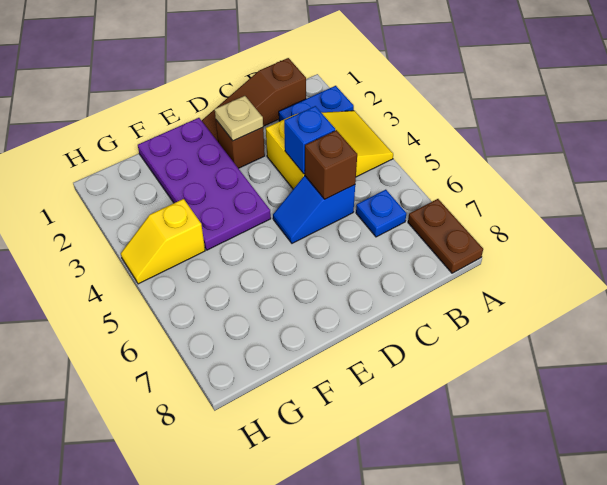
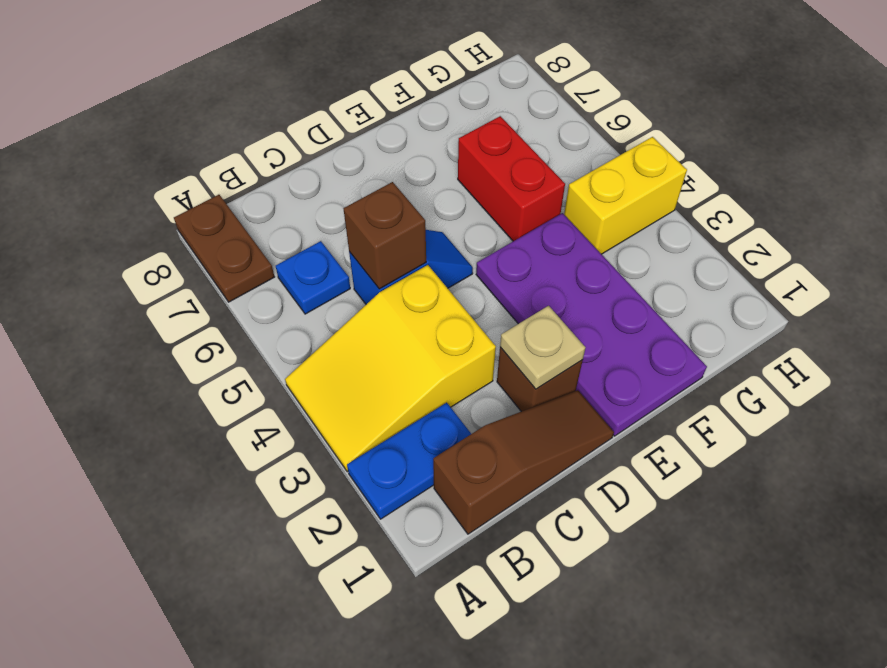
blue 1x1 brick [284,106,335,174] -> none
none -> red 1x2 brick [458,116,565,241]
yellow 1x2 slope [121,199,205,284] -> yellow 1x2 brick [564,137,687,254]

